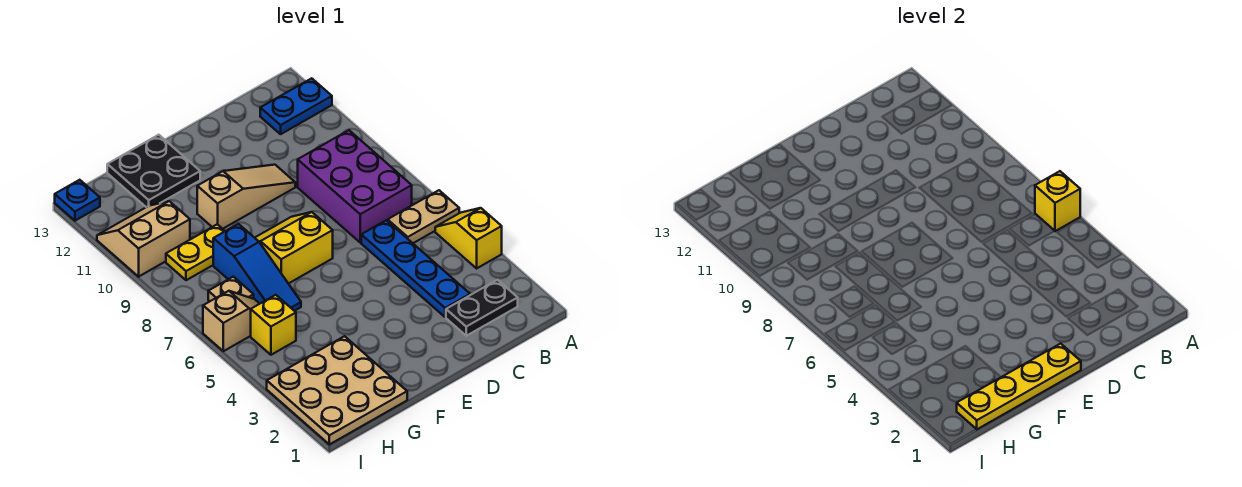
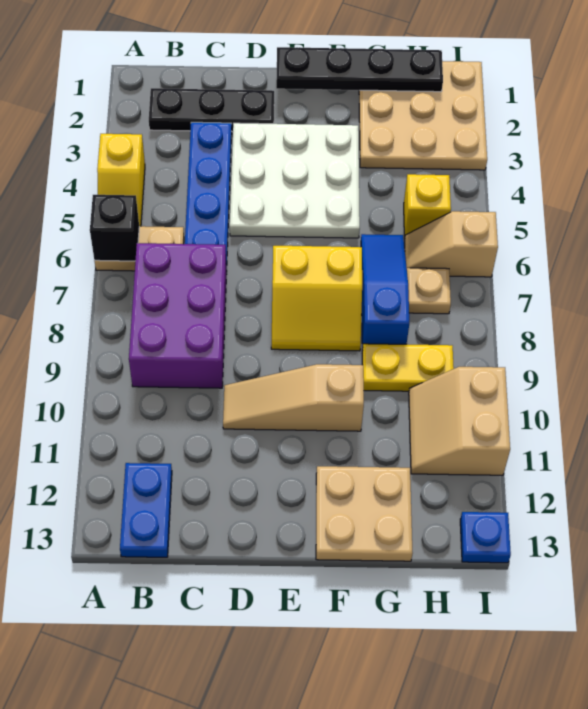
yellow 1x1 brick [1035,171,1080,231] -> black 1x1 brick [90,195,139,261]
blue 1x2 plate [260,78,332,134] -> blue 1x2 plate turned to [120,463,172,557]
black 1x2 plate [446,280,518,336] -> black 1x3 plate [149,88,274,132]
none -> white 3x3 plate [230,123,360,238]
yellow 1x4 plate [957,343,1081,429] -> black 1x4 plate [276,47,443,92]
black 2x2 plate [107,135,200,207] -> tan 2x2 plate [316,466,413,561]
tan 2x2 slope [97,201,190,277] -> tan 2x2 slope turned to [409,367,510,475]

